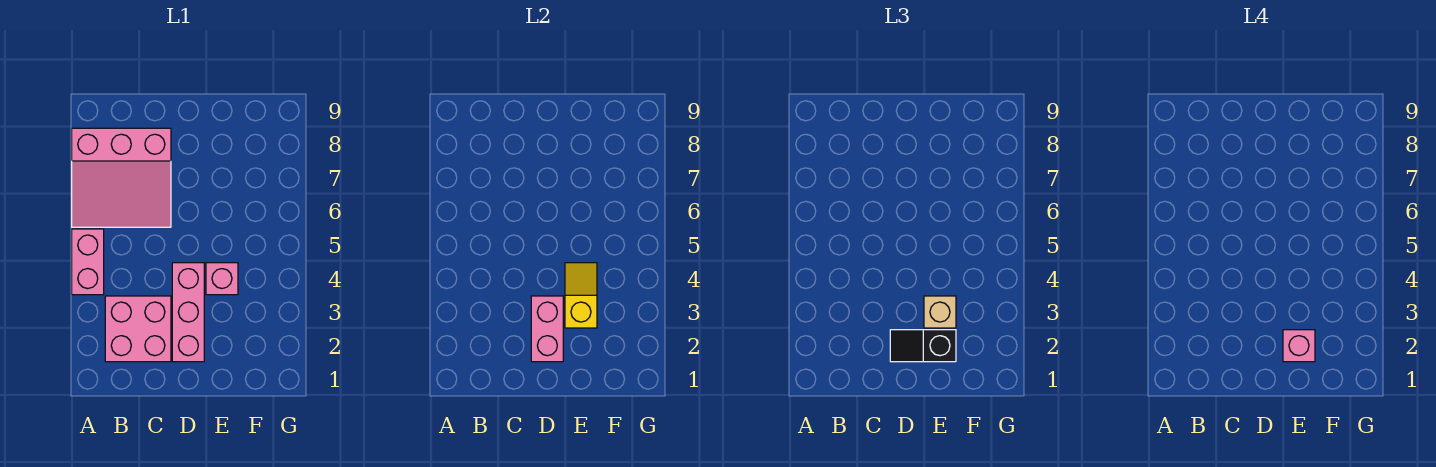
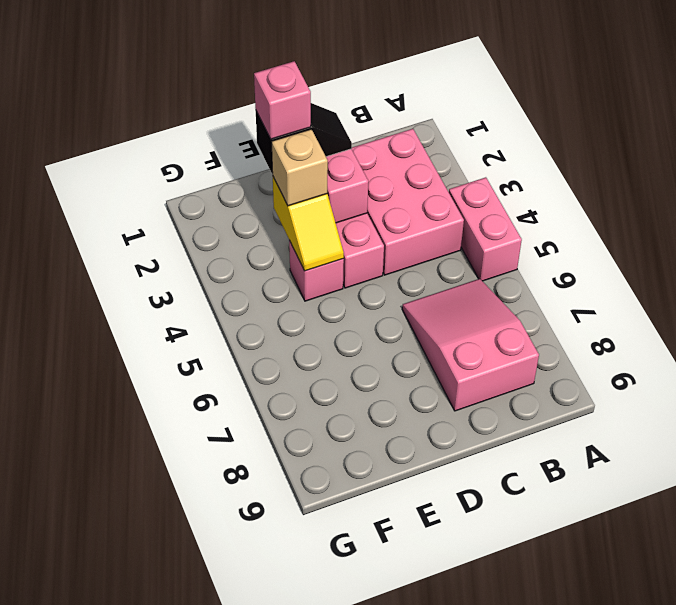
pink 3x3 slope [72,128,171,227] -> pink 2x3 slope [402,279,539,411]
pink 2x2 brick [105,296,171,362] -> pink 2x3 brick [352,129,464,275]

